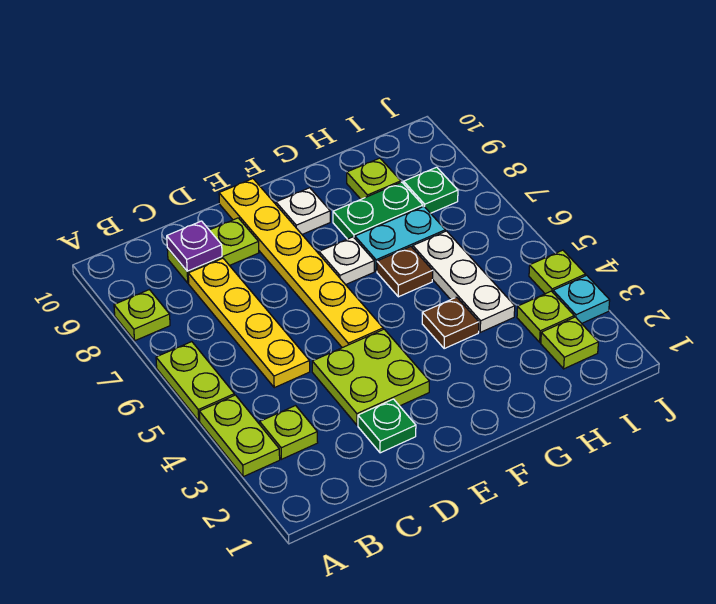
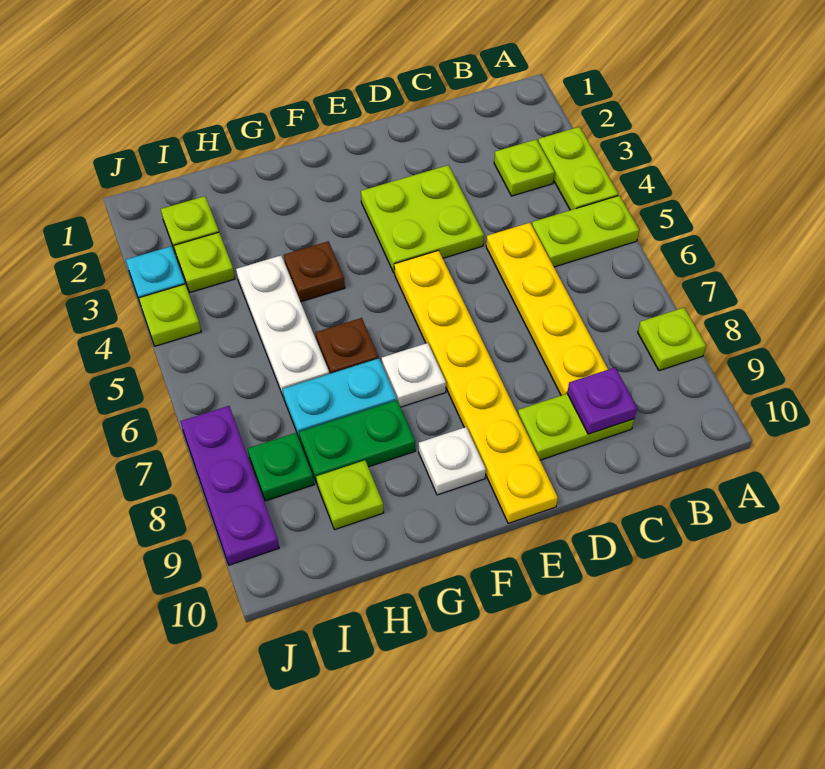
lime 1x2 plate [156,342,234,421] -> lime 1x2 plate turned to [532,196,639,267]
green 1x1 plate [358,399,416,453] -> none
none -> purple 1x3 plate [181,406,279,565]

